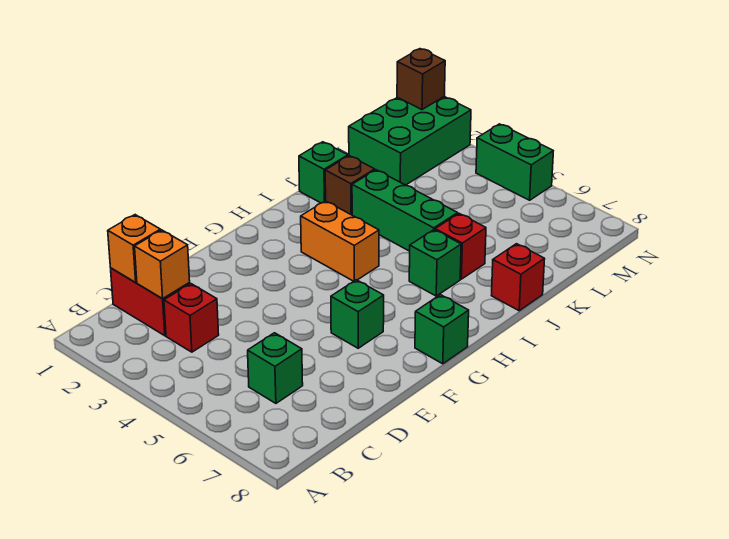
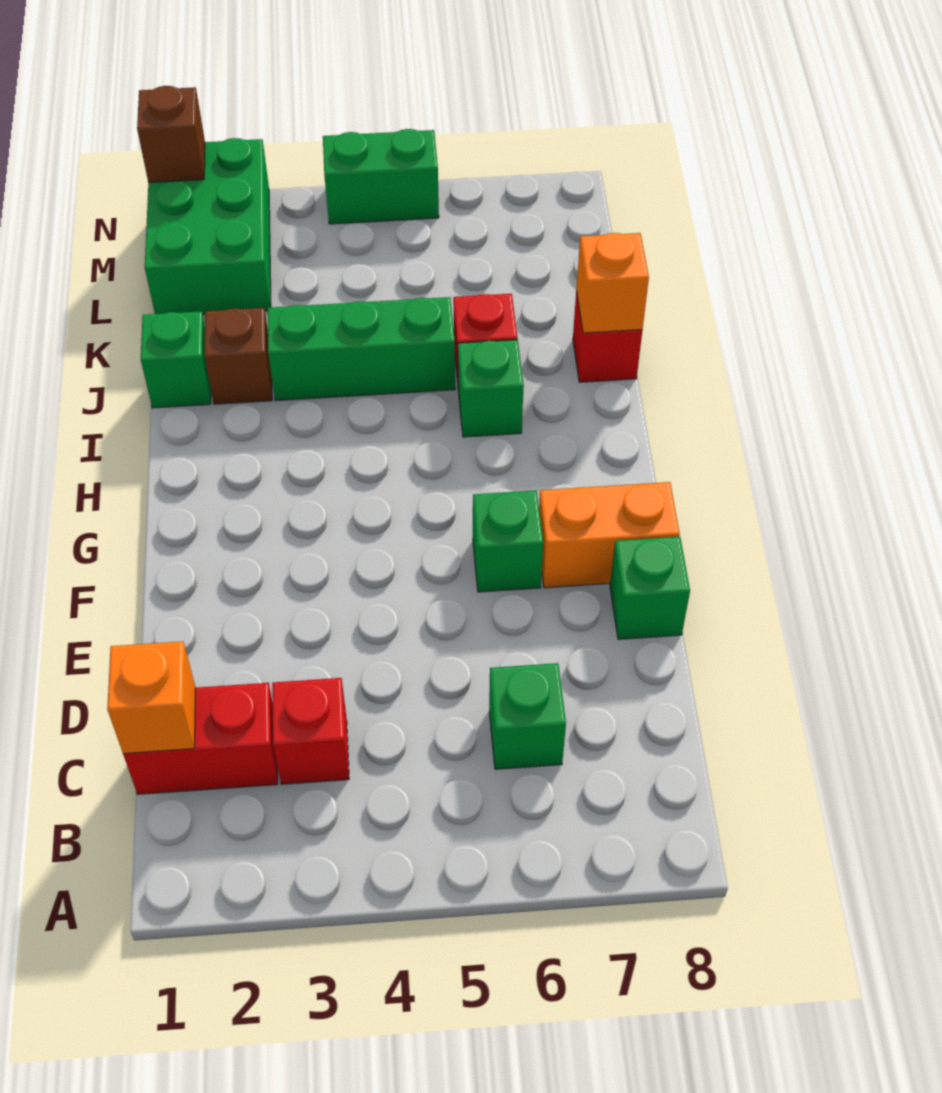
orange 1x1 brick [135,230,190,299] -> orange 1x1 brick moved to [576,233,649,333]
green 1x1 brick [415,295,469,364] -> green 1x1 brick moved to [610,537,690,639]
orange 1x2 brick [301,201,379,281] -> orange 1x2 brick moved to [539,482,680,588]

